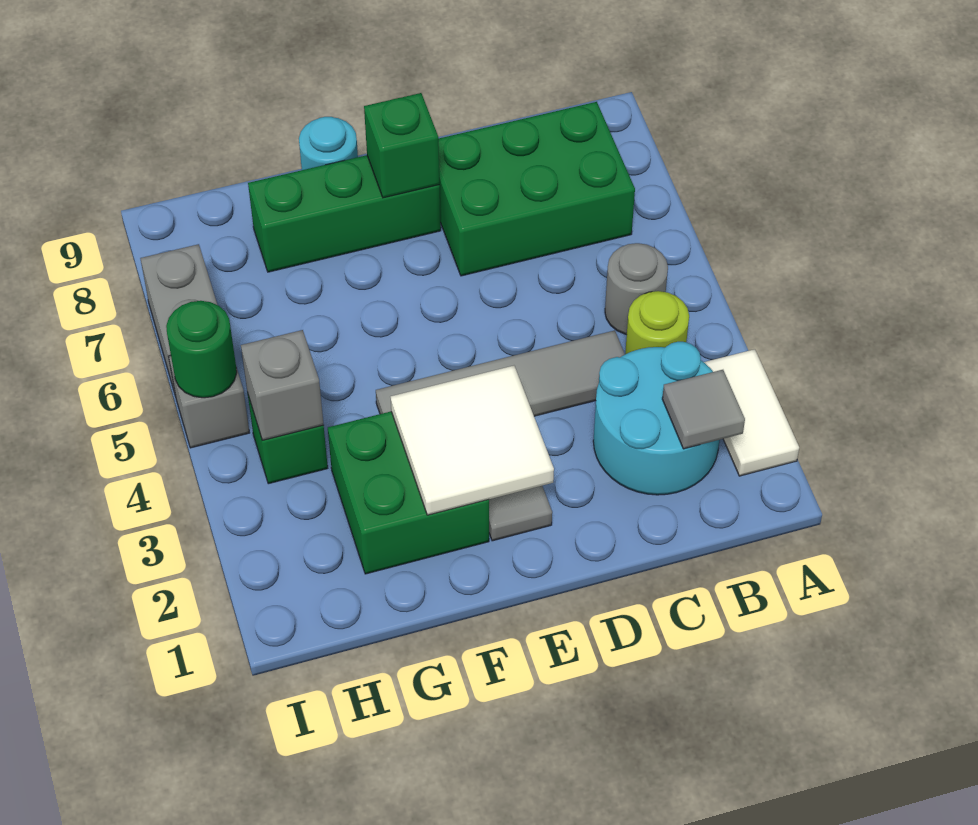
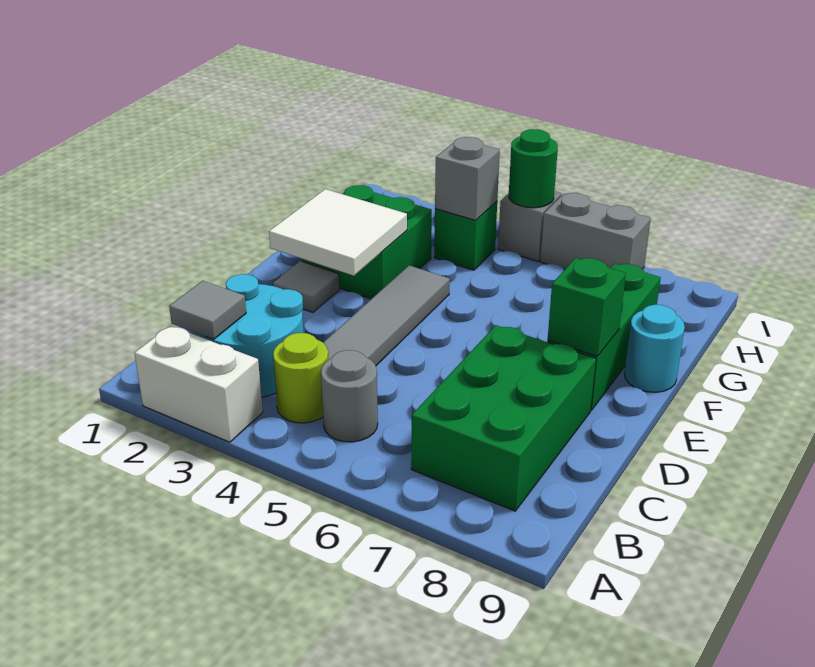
white 1x2 tile [704,349,799,476] -> white 1x2 brick [135,326,263,442]

